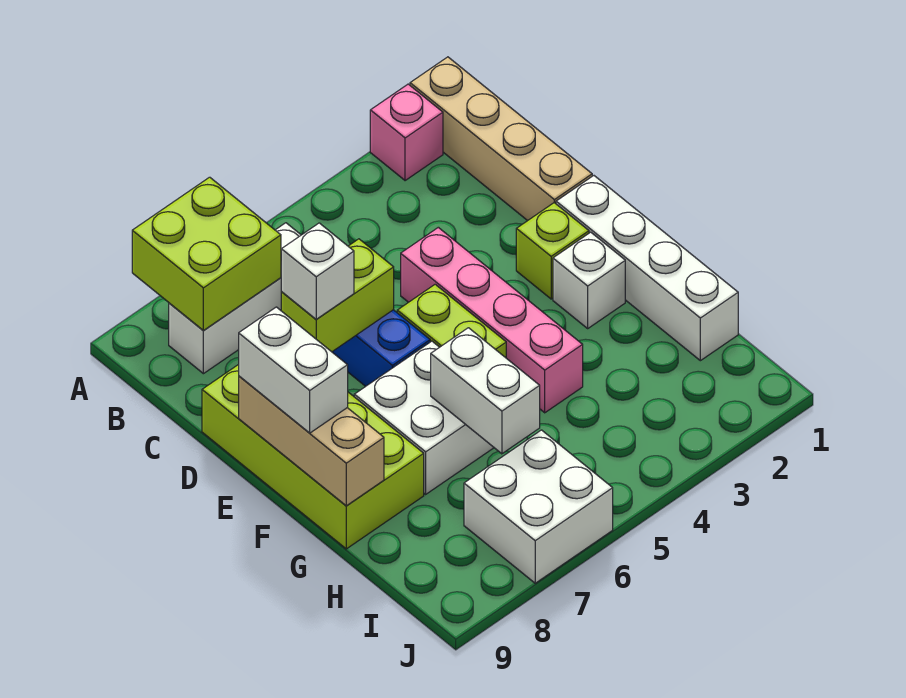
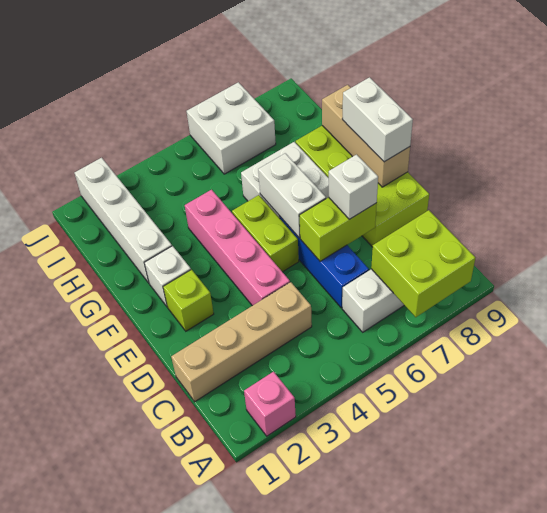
tan 1x4 brick [410,57,592,221] -> tan 1x4 brick turned to [171,282,312,402]
white 1x4 brick [556,176,738,361] -> white 1x4 brick moved to [75,158,172,283]
white 1x2 brick [431,328,540,454] -> white 1x2 brick moved to [258,153,326,238]

